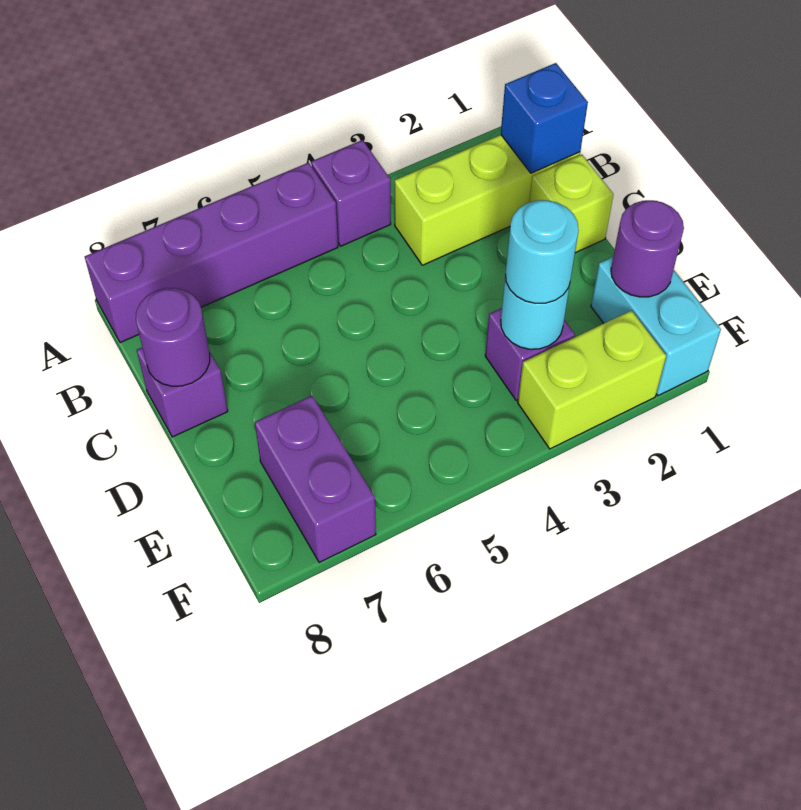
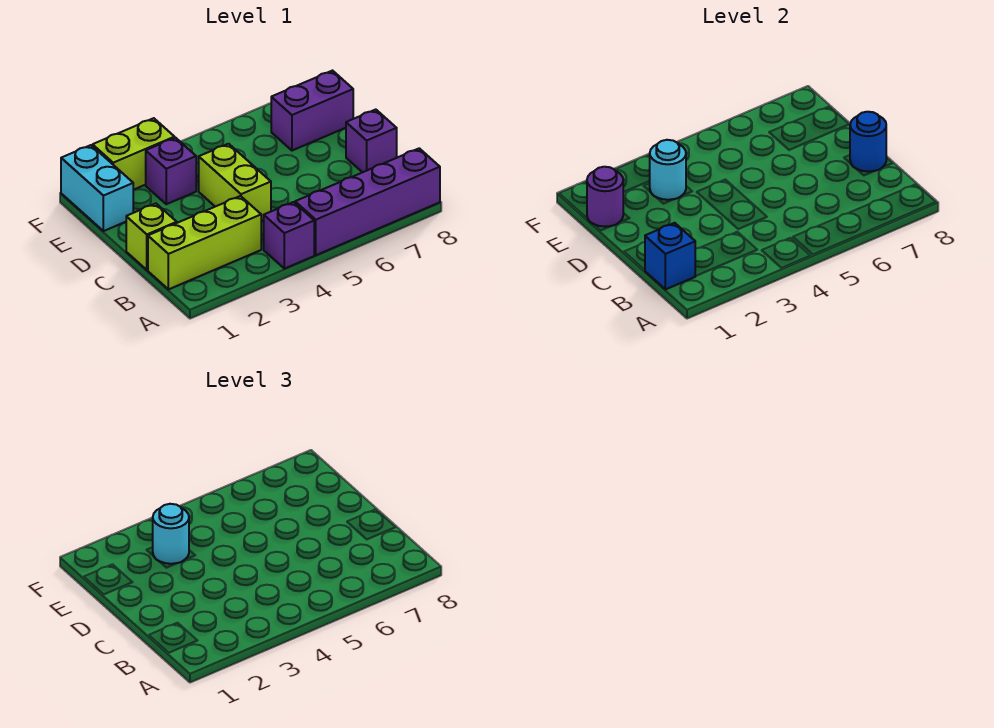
none -> lime 1x2 brick [199,144,271,221]
purple 1x1 round brick [136,288,210,386] -> blue 1x1 round brick [850,112,886,171]
purple 1x2 brick [255,396,376,563] -> purple 1x2 brick turned to [271,71,353,151]

